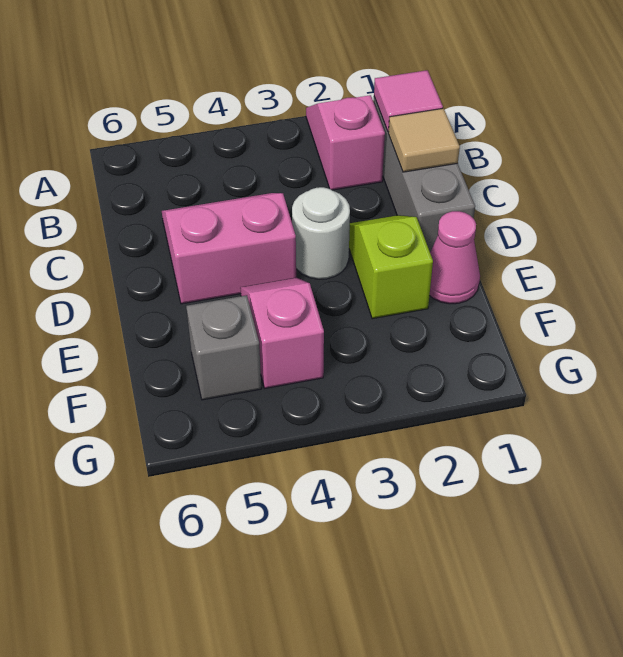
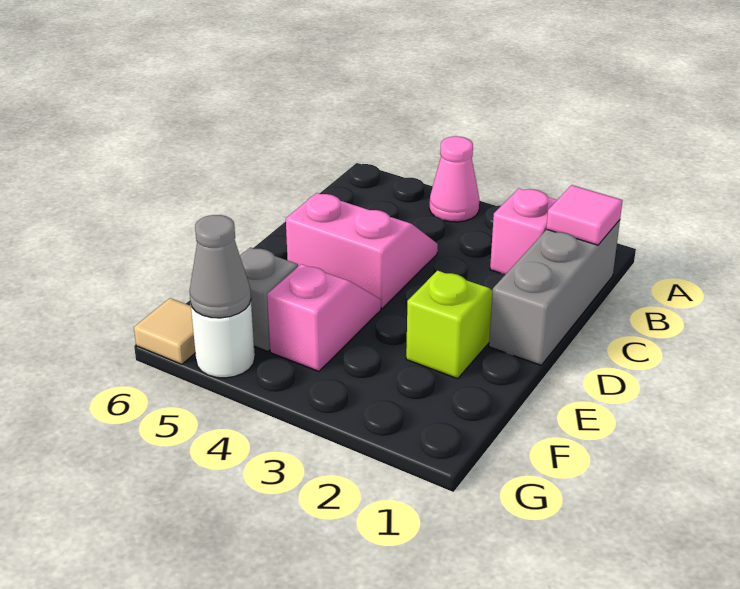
tan 1x1 tile [388,108,460,172] -> tan 1x1 tile moved to [134,298,195,364]
white 1x1 round brick [292,187,350,279] -> white 1x1 round brick moved to [191,301,255,378]
pink 1x1 cone [430,211,480,304] -> pink 1x1 cone moved to [429,136,479,222]
none -> grey 1x1 cone [189,215,251,318]

